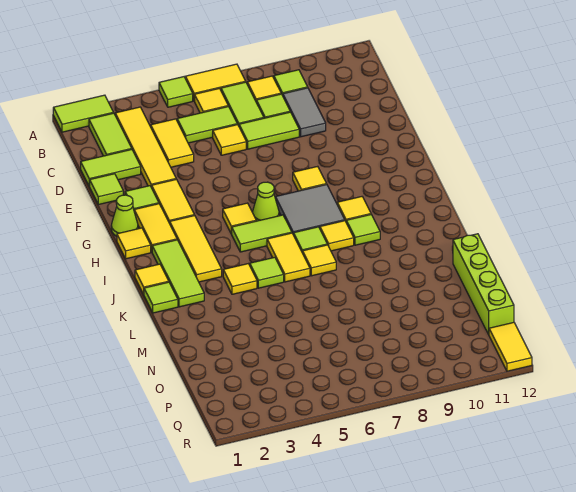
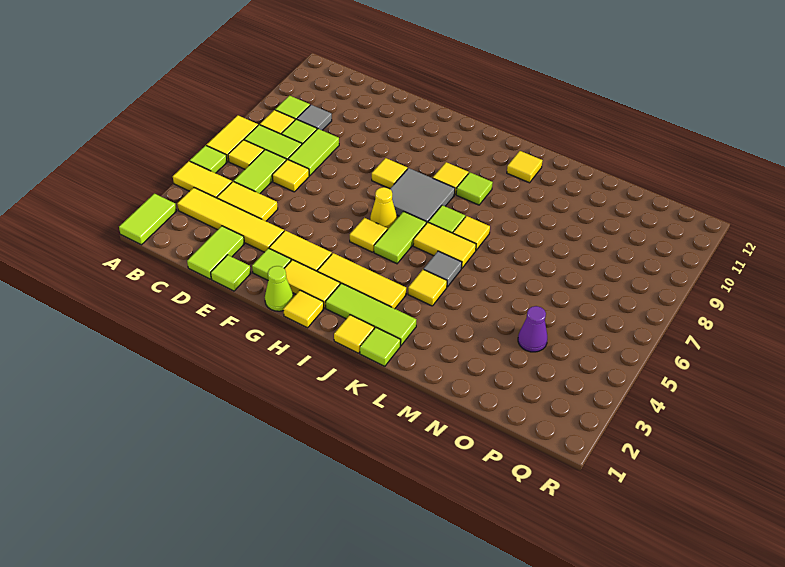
lime 1x2 tile [89,113,132,156] -> none
grey 1x2 tile [283,88,326,137] -> grey 1x1 tile [297,105,332,130]
lime 1x1 cone [253,182,279,221] -> yellow 1x1 cone [370,187,397,230]
yellow 1x1 tile [320,221,354,251] -> yellow 1x1 tile moved to [507,151,542,183]
lime 1x1 tile [250,257,284,288] -> grey 1x1 tile [424,251,462,287]
lime 1x4 brick [453,234,514,334] -> none
none -> purple 1x1 cone [518,306,547,352]
yellow 1x2 tile [489,322,532,371] -> yellow 1x2 tile moved to [173,161,232,198]

